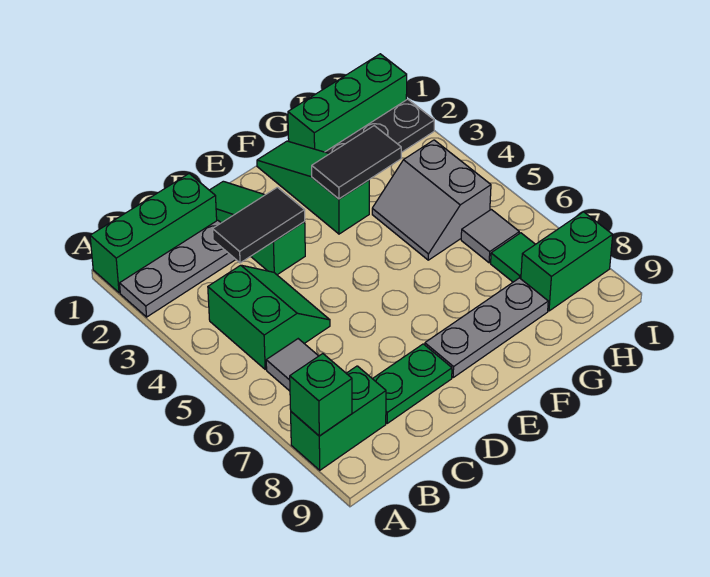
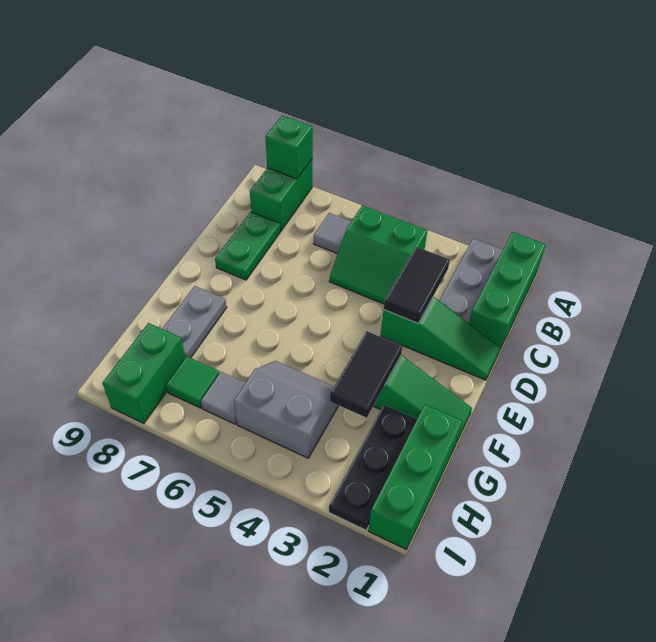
grey 1x3 plate [425,278,548,377] -> grey 1x2 plate [163,286,227,358]

